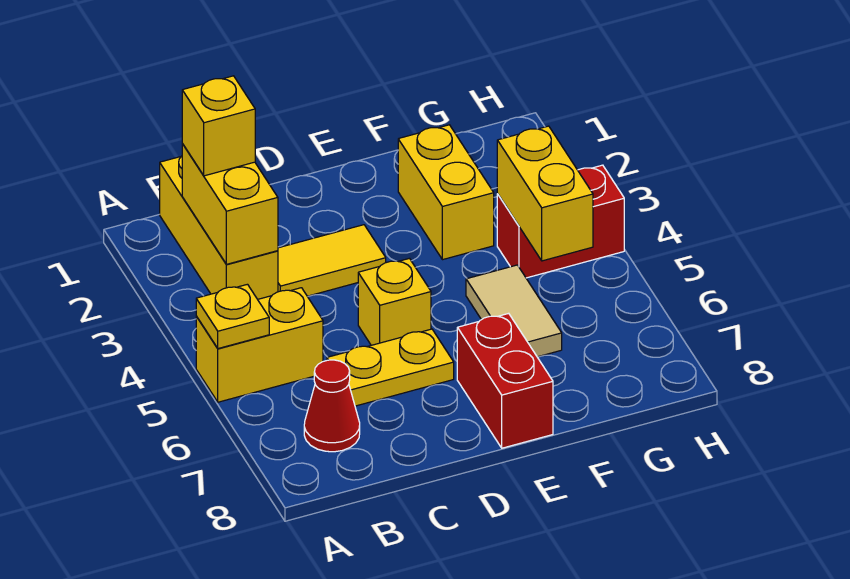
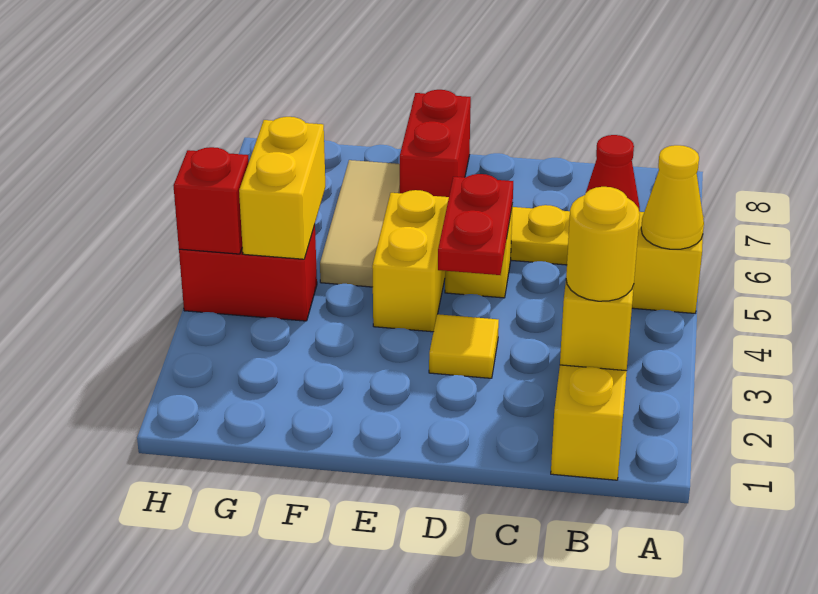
yellow 1x1 plate [196,284,269,349] -> yellow 1x1 cone [641,145,704,249]
yellow 1x1 brick [182,76,255,176] -> yellow 1x1 round brick [566,187,640,301]
yellow 1x2 tile [278,225,386,296] -> yellow 1x1 tile [429,314,499,378]
none -> red 1x2 plate [438,174,513,275]
yellow 1x2 brick [398,125,494,260] -> yellow 1x2 brick moved to [372,190,449,332]
tan 1x2 tile [466,265,562,357] -> tan 1x3 tile [320,160,400,287]
none -> red 1x1 brick [173,147,249,254]

